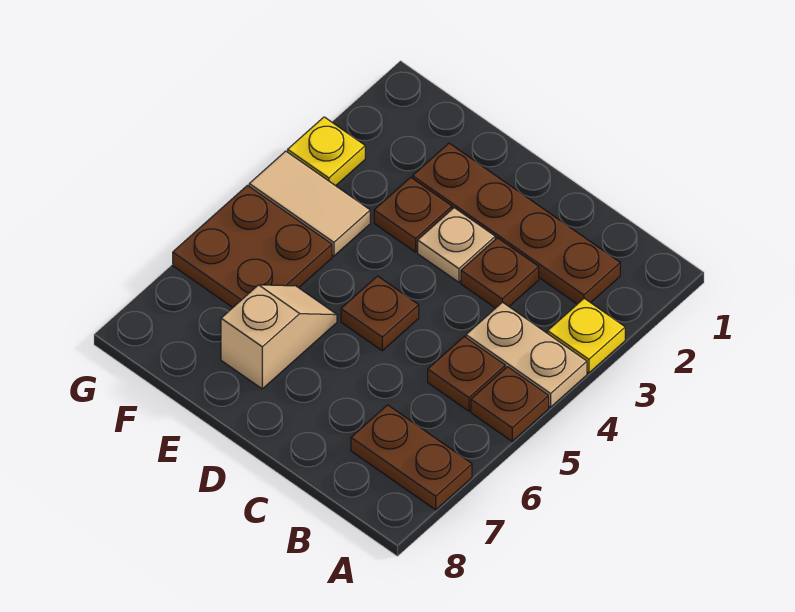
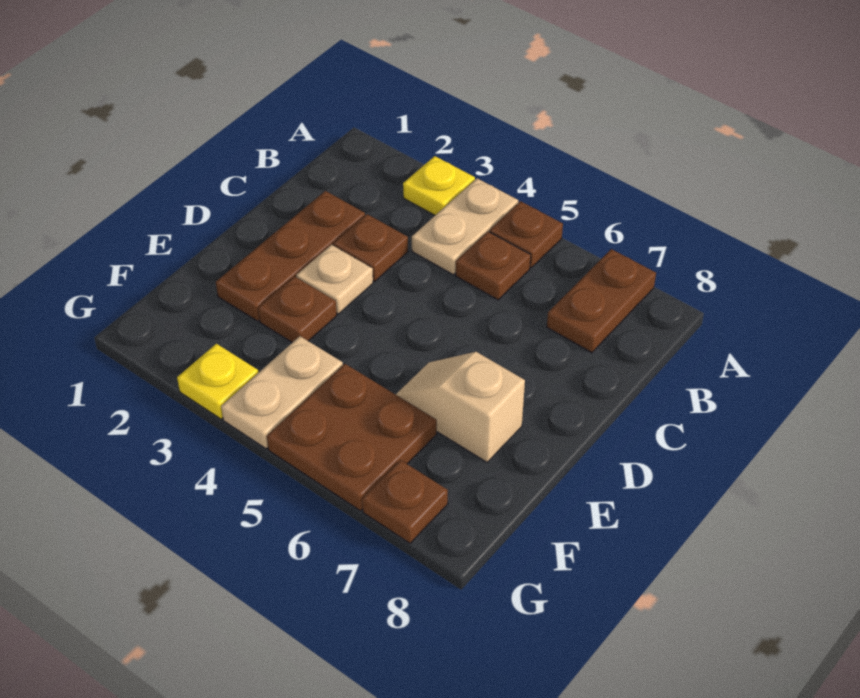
brown 1x4 plate [413,143,620,304] -> brown 1x3 plate [216,191,365,321]
brown 1x1 plate [341,276,419,351] -> brown 1x1 plate moved to [362,460,448,543]
tan 1x2 tile [249,151,370,256] -> tan 1x2 plate [221,336,343,449]

